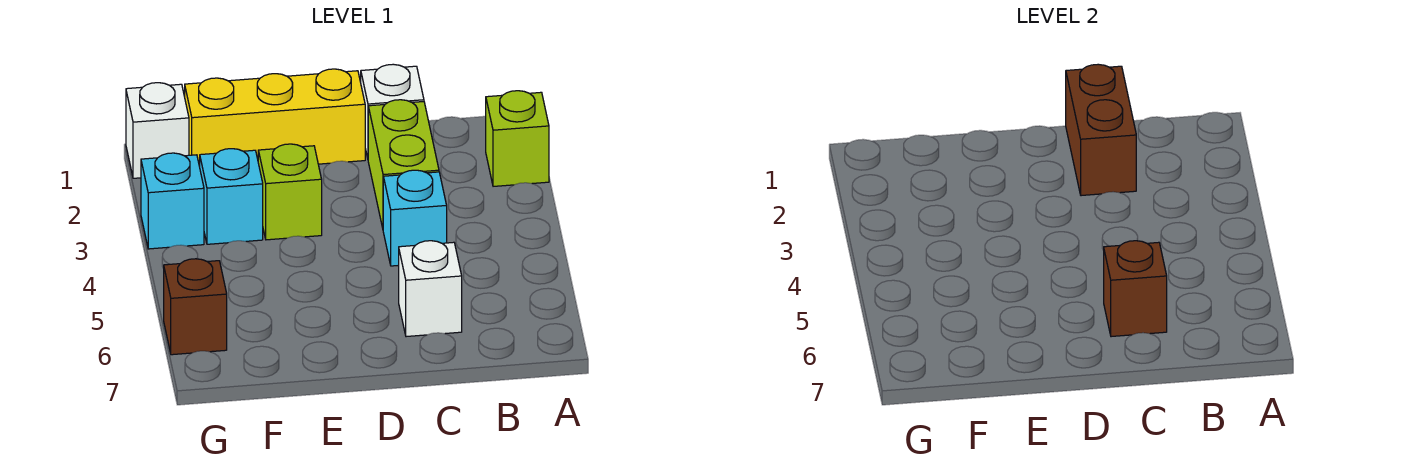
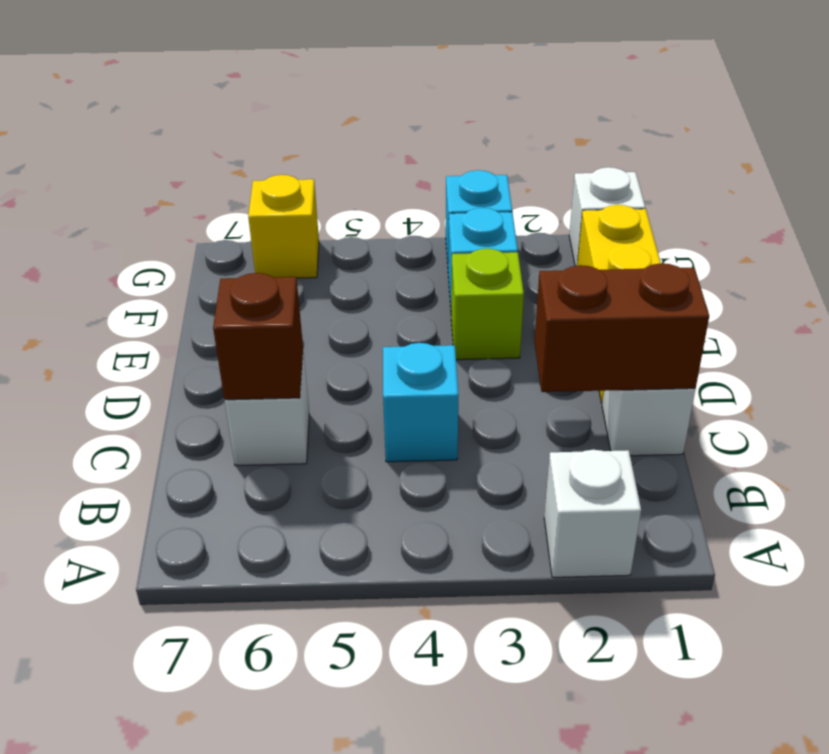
lime 1x1 brick [486,91,549,186] -> white 1x1 brick [544,450,641,577]
lime 1x2 brick [368,100,439,228] -> none
brown 1x1 brick [164,259,227,355] -> yellow 1x1 brick [248,175,319,278]

